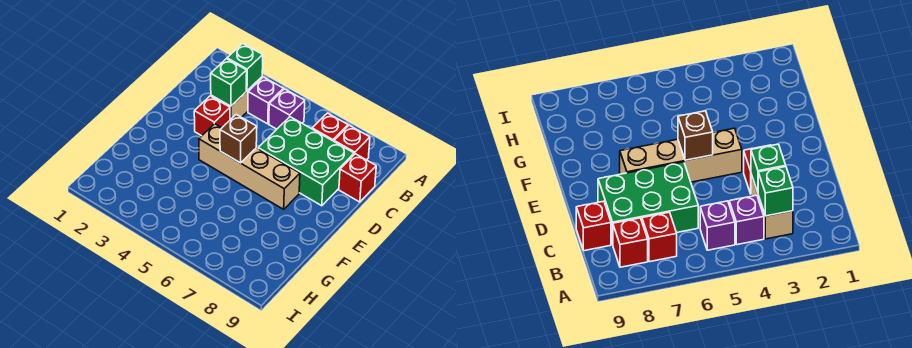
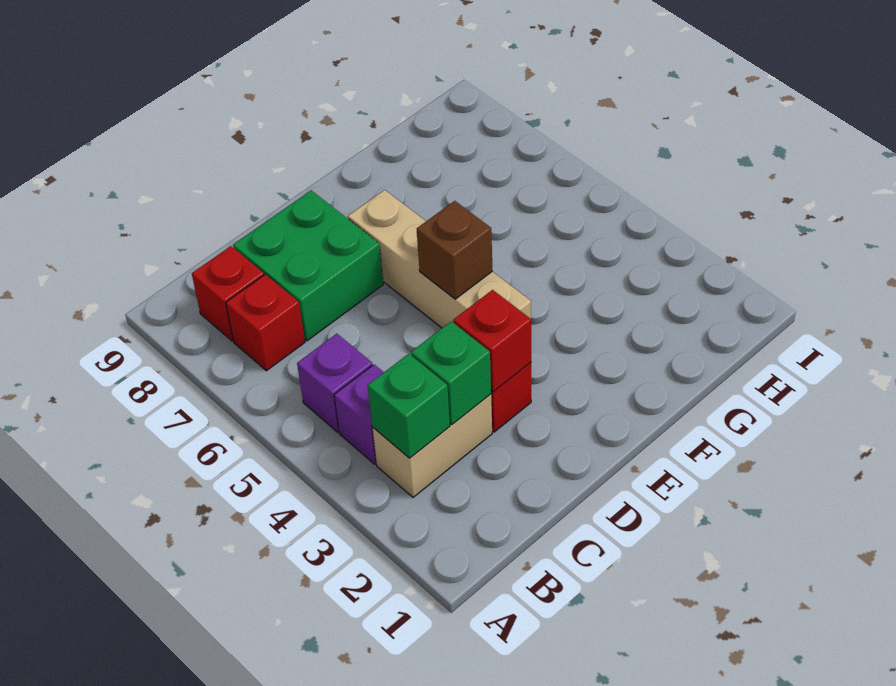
green 2x3 brick [258,117,354,206] -> green 2x2 brick [233,190,383,341]
red 1x1 brick [339,154,376,202] -> red 1x1 brick moved to [453,290,531,392]

